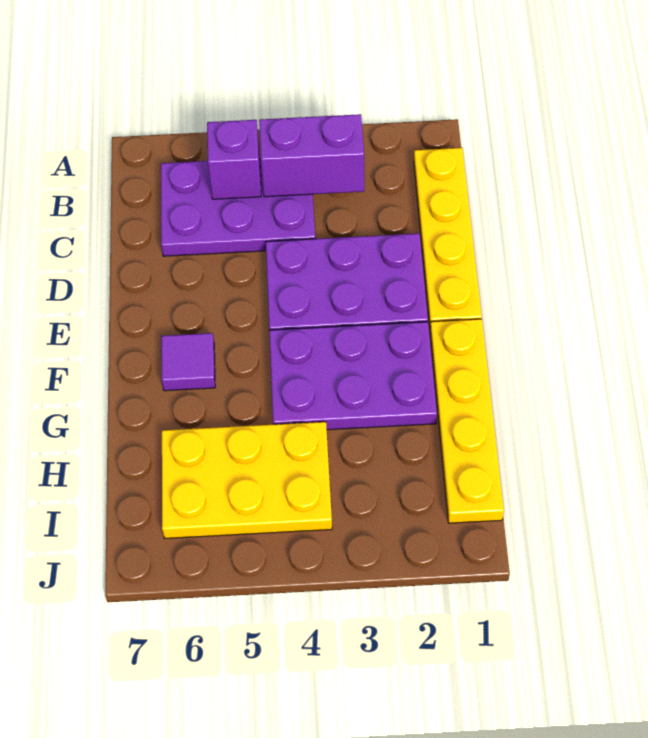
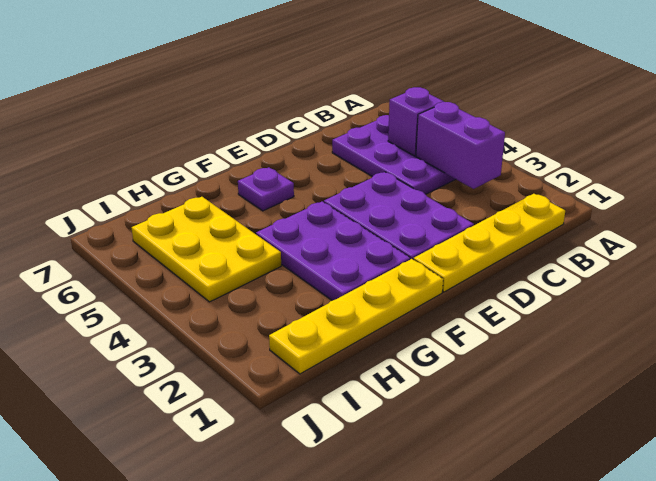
purple 1x1 tile [161,333,215,391] -> purple 1x1 plate [238,167,294,211]

